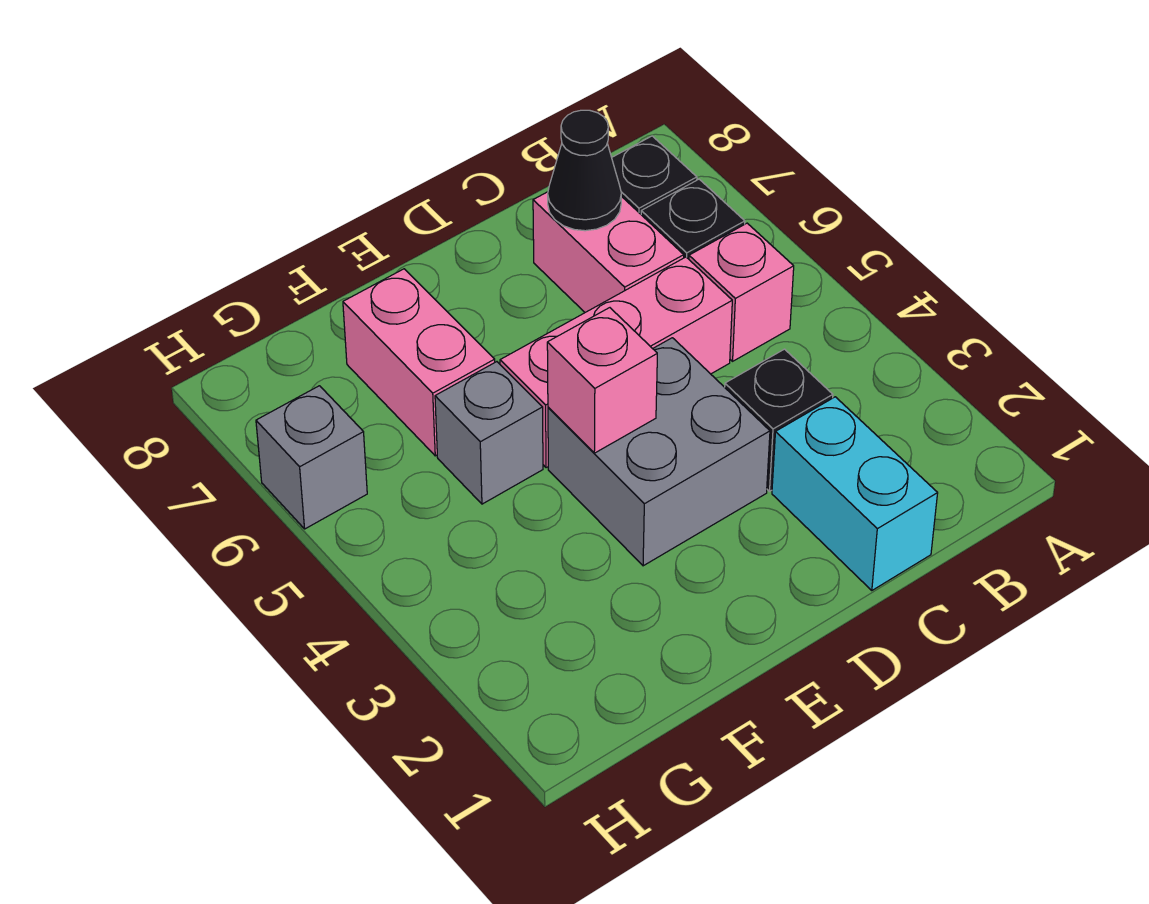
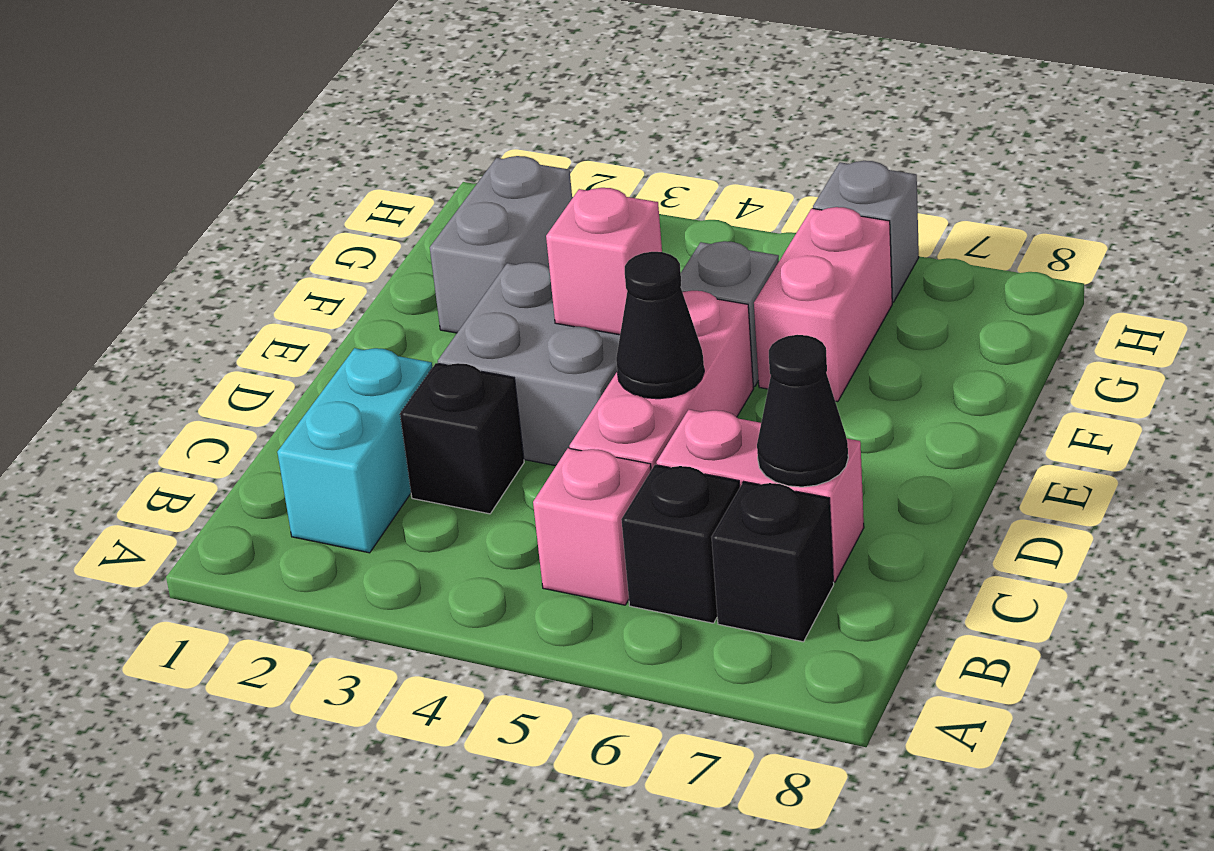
cyan 1x2 brick [772,397,938,591] -> cyan 1x2 brick turned to [277,348,432,553]
none -> black 1x1 cone [616,252,704,399]
none -> grey 1x2 brick [430,156,572,333]
pink 1x2 brick [343,269,495,456] -> pink 1x2 brick turned to [754,207,892,402]

